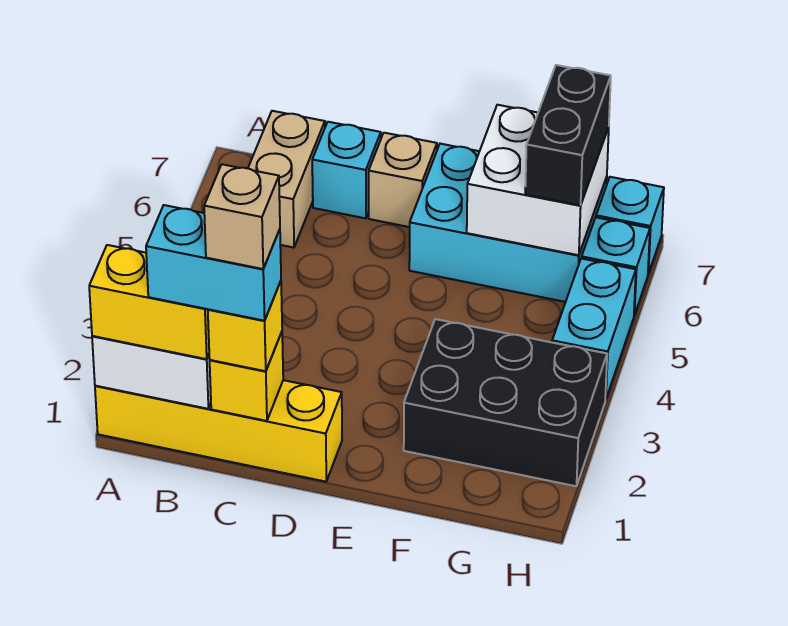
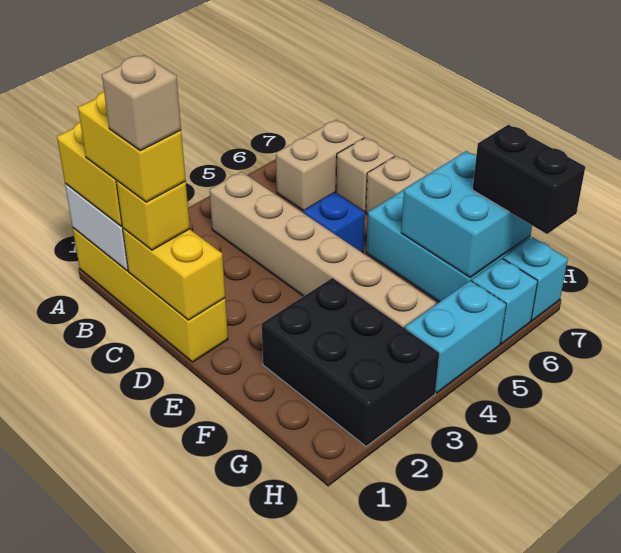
cyan 1x2 brick [146,205,281,321] -> yellow 1x2 brick [78,92,186,202]
none -> tan 1x6 brick [210,172,436,328]
yellow 1x1 brick [210,332,283,421] -> yellow 1x2 brick [123,228,225,320]
cyan 1x1 brick [312,122,381,218] -> tan 1x1 brick [336,137,395,212]
none -> blue 1x1 brick [303,193,365,253]
white 2x2 brick [467,105,609,255] -> cyan 2x2 brick [401,151,532,278]
black 1x2 brick [525,65,611,205] -> black 1x2 brick turned to [472,125,585,234]

